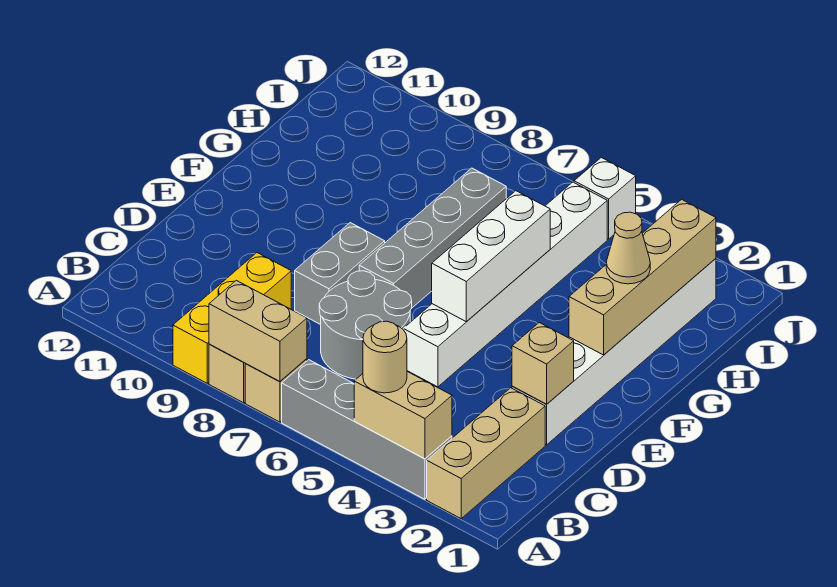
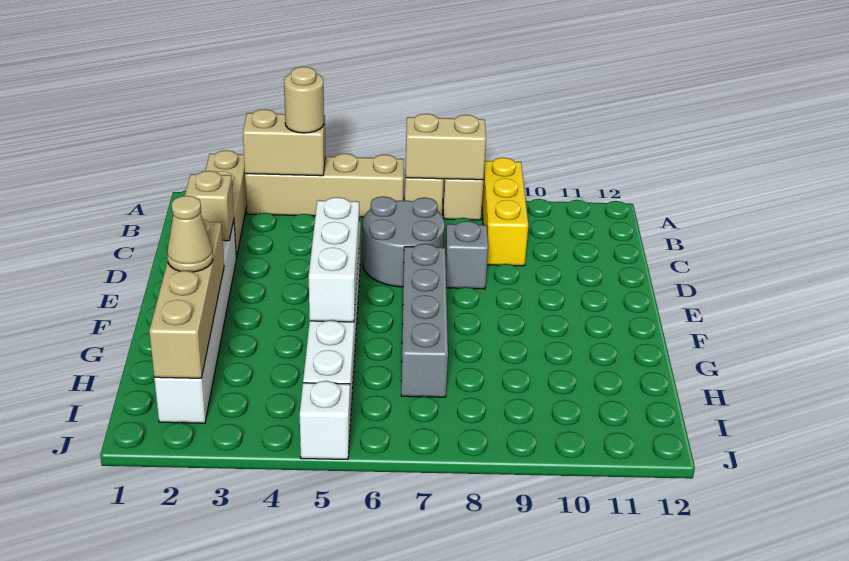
grey 1x4 brick [282,360,452,499] -> tan 1x4 brick [245,154,404,217]
grey 1x2 brick [295,223,385,325] -> grey 1x1 brick [445,221,488,289]

